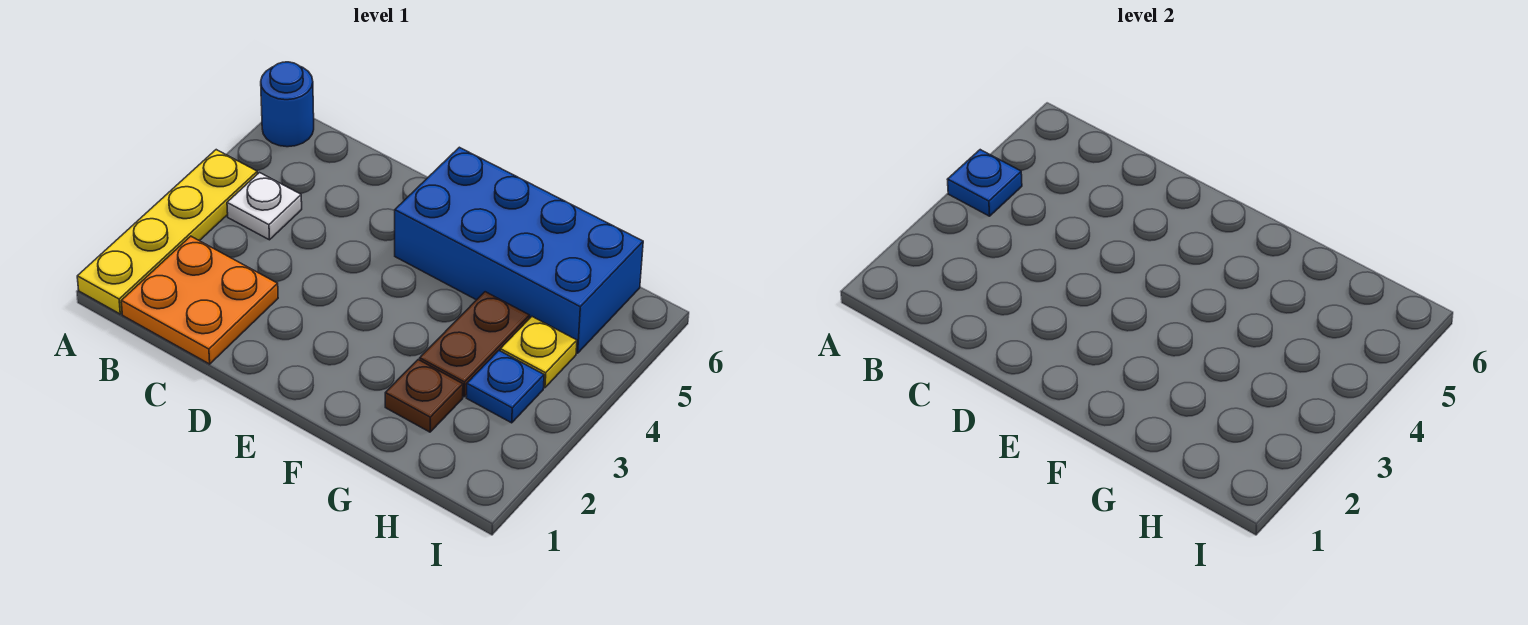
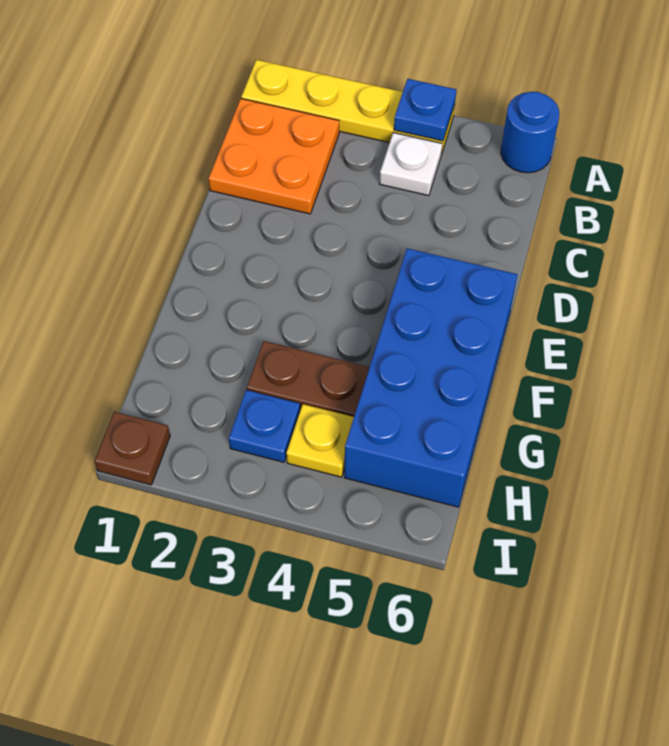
brown 1x1 plate [385,360,463,432] -> brown 1x1 plate moved to [95,412,170,485]

